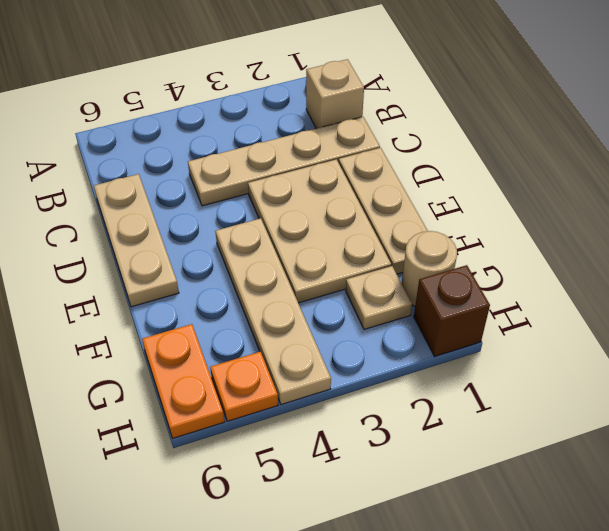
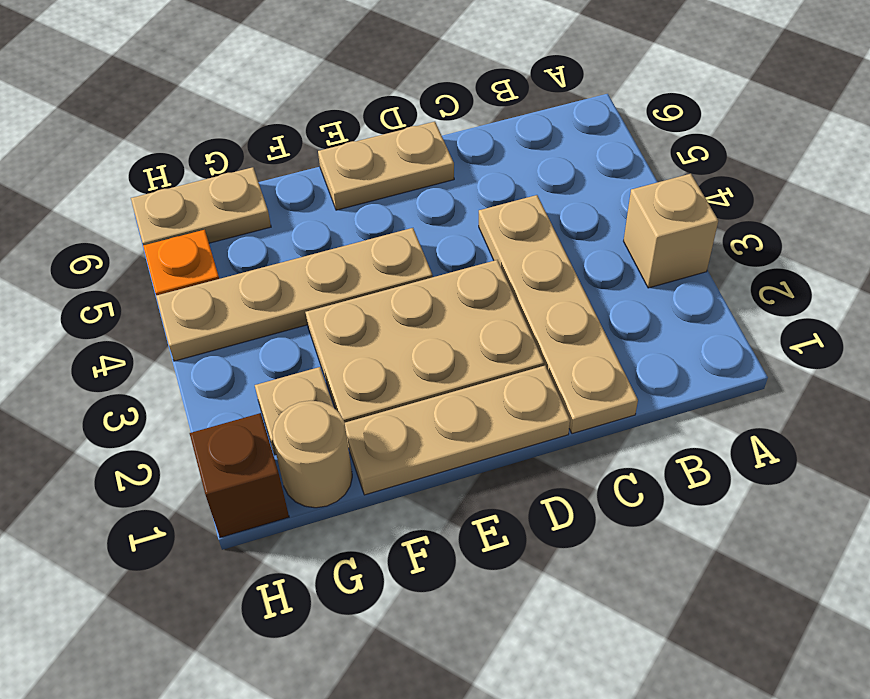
tan 1x1 brick [306,59,364,128] -> tan 1x1 brick moved to [624,174,718,288]
tan 1x3 plate [94,174,179,307] -> tan 1x2 plate [318,122,454,210]
orange 1x2 plate [142,324,225,438] -> tan 1x2 plate [131,167,271,245]

